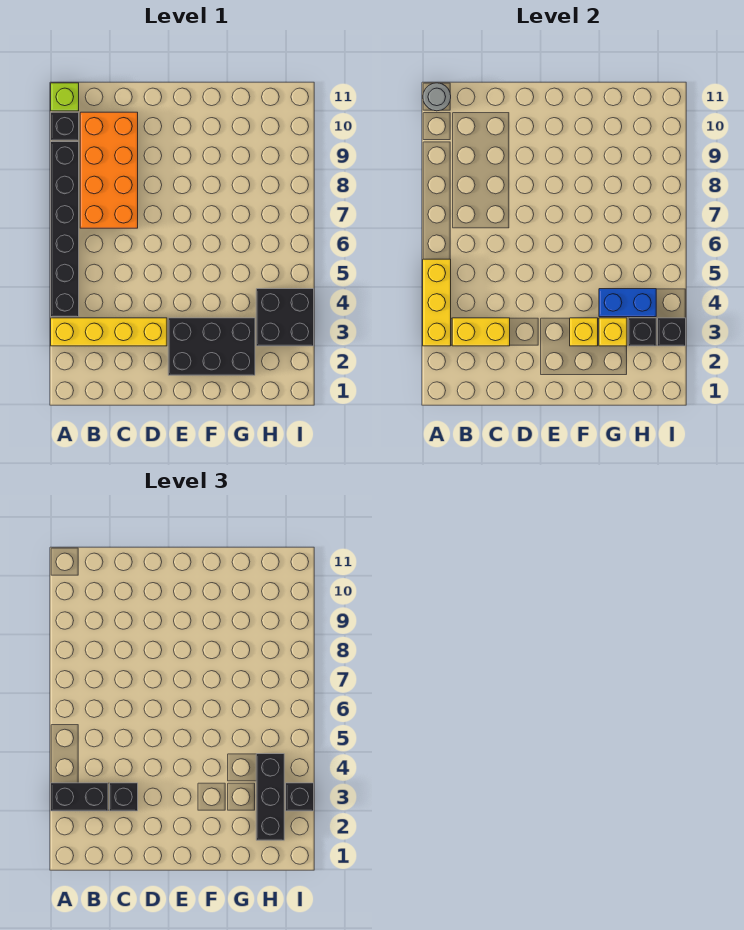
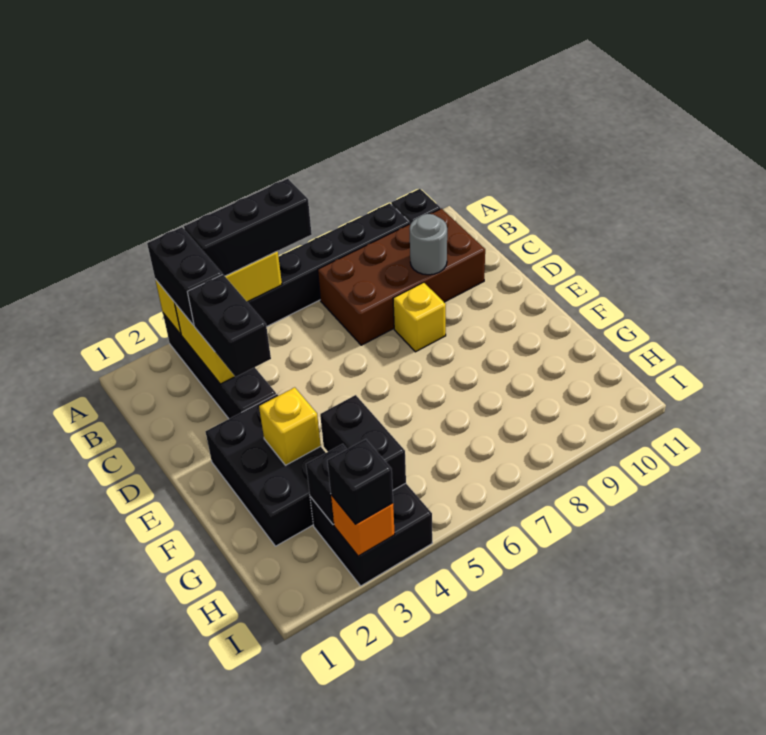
yellow 1x4 brick [51,318,167,346] -> black 1x4 brick [163,313,276,419]
lime 1x1 brick [51,83,79,111] -> none
grey 1x1 round brick [423,83,451,111] -> grey 1x1 round brick moved to [410,214,447,275]
orange 2x4 brick [80,112,138,228] -> brown 2x4 brick [318,209,485,345]
black 1x1 brick [110,783,138,811] -> black 1x2 brick [188,275,271,377]
yellow 1x1 brick [599,318,627,346] -> yellow 1x1 brick moved to [393,282,446,352]
blue 1x2 brick [599,289,656,317] -> black 1x2 brick [320,395,406,490]
black 1x3 brick [256,754,284,840] -> black 1x3 brick moved to [184,179,312,276]
black 1x1 brick [658,318,686,346] -> orange 1x1 brick [331,495,395,556]

